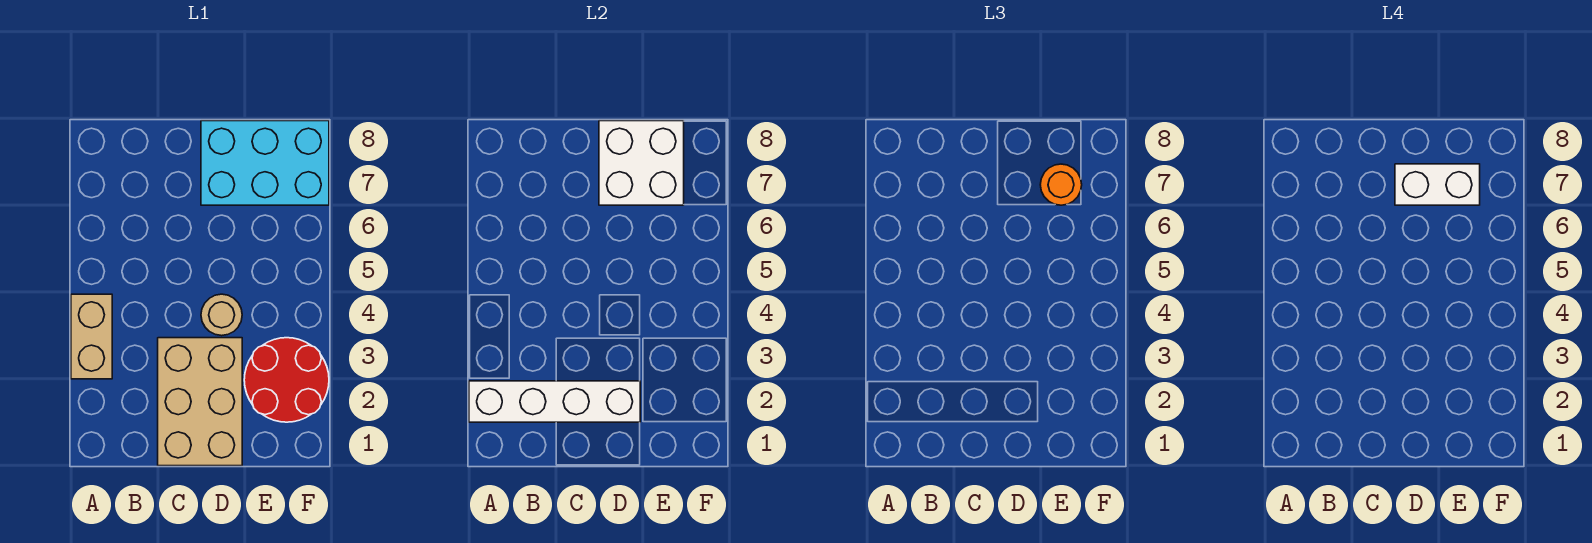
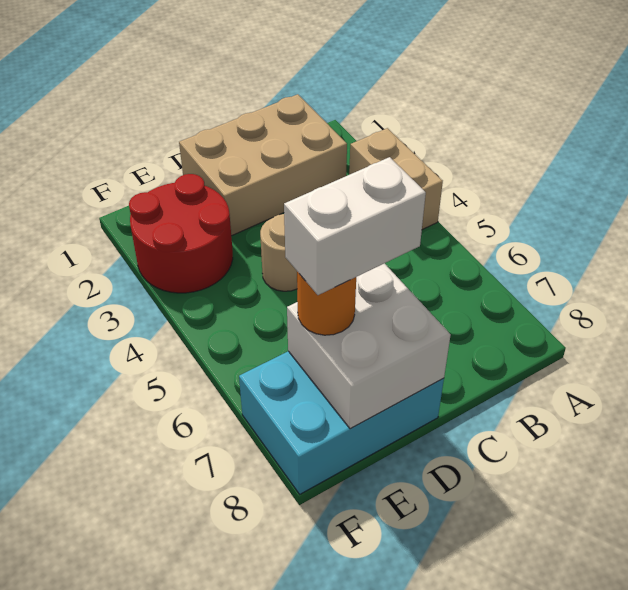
white 1x4 brick [469,381,640,422] -> none
tan 2x3 brick [158,338,242,466] -> tan 2x3 brick turned to [179,94,347,236]

